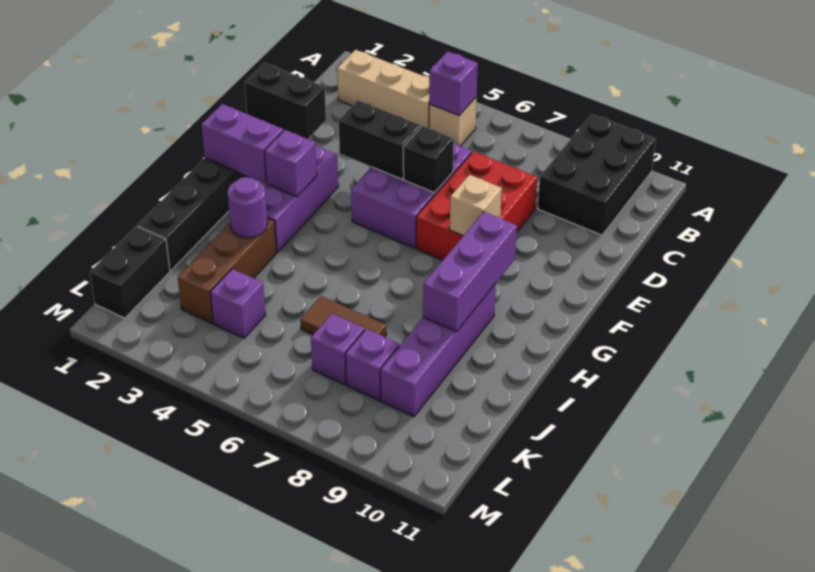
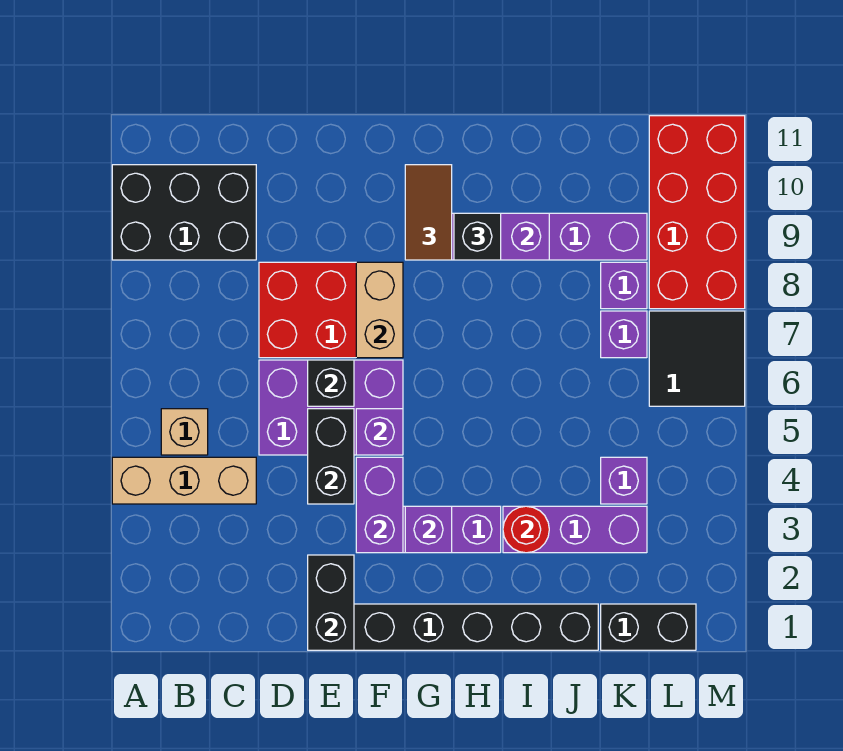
tan 1x3 brick [337,50,429,128] -> tan 1x3 brick turned to [112,457,256,504]
purple 1x1 brick [429,51,478,116] -> purple 1x1 brick moved to [356,409,403,455]
tan 1x1 brick [450,175,502,236] -> tan 1x2 brick [356,262,403,358]
purple 1x2 brick [201,104,283,183] -> purple 1x2 brick moved to [356,457,403,553]
none -> black 1x1 brick [454,213,501,260]
brown 1x3 brick [178,218,277,323] -> purple 1x3 brick [503,506,647,553]
purple 1x1 round brick [227,177,267,238] -> red 1x1 round brick [503,506,549,553]
brown 1x2 tile [300,296,386,337] -> brown 1x2 tile moved to [405,165,452,260]
none -> black 2x2 tile [649,311,745,406]
none -> red 2x4 brick [649,116,745,309]

